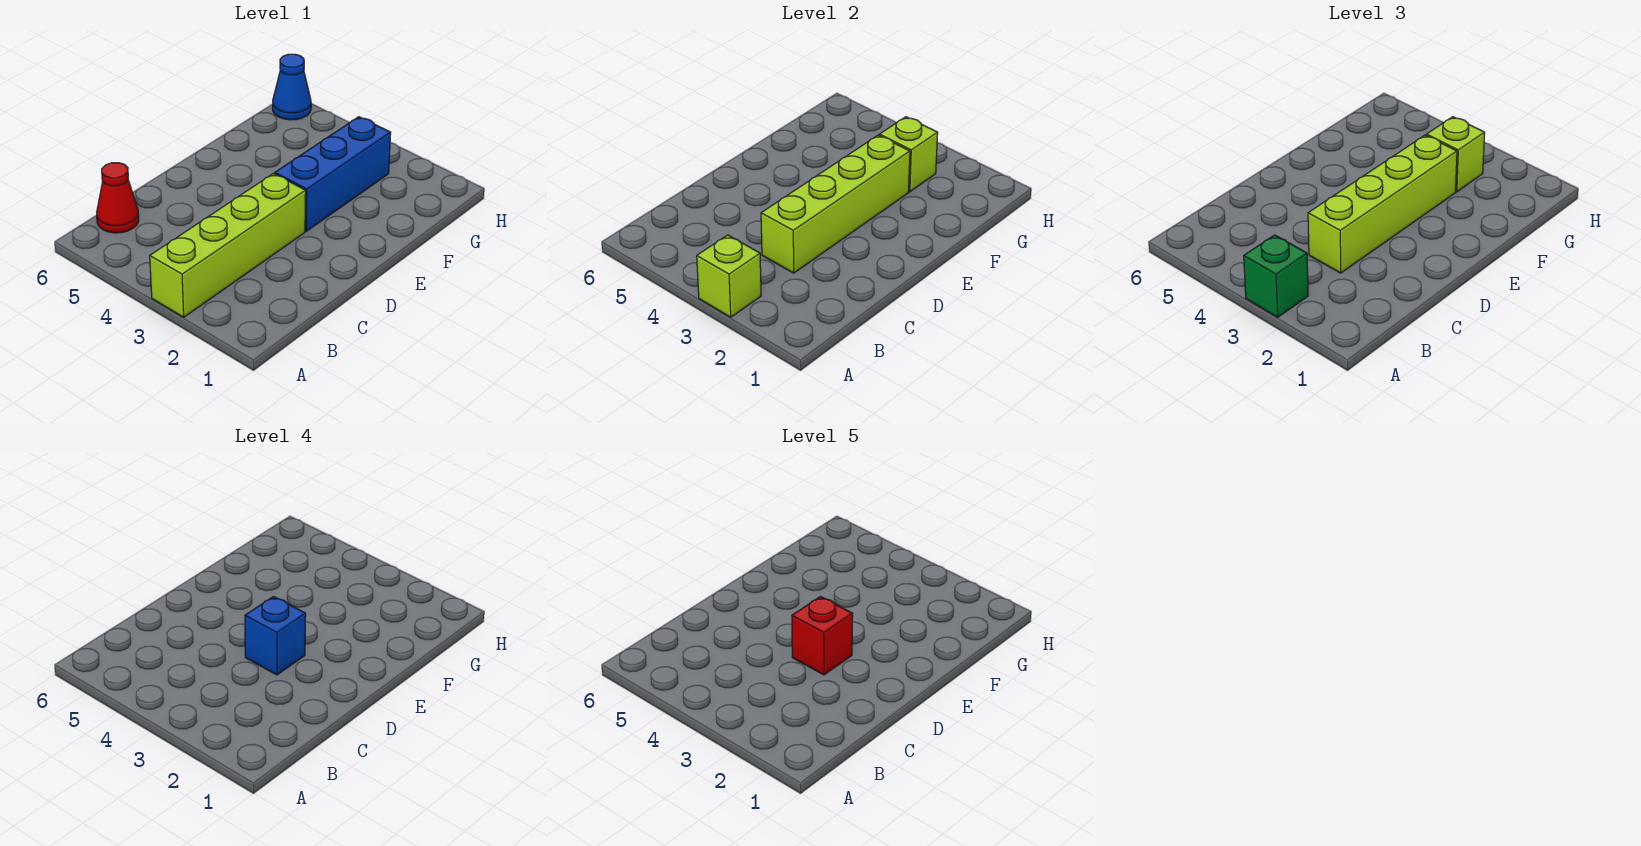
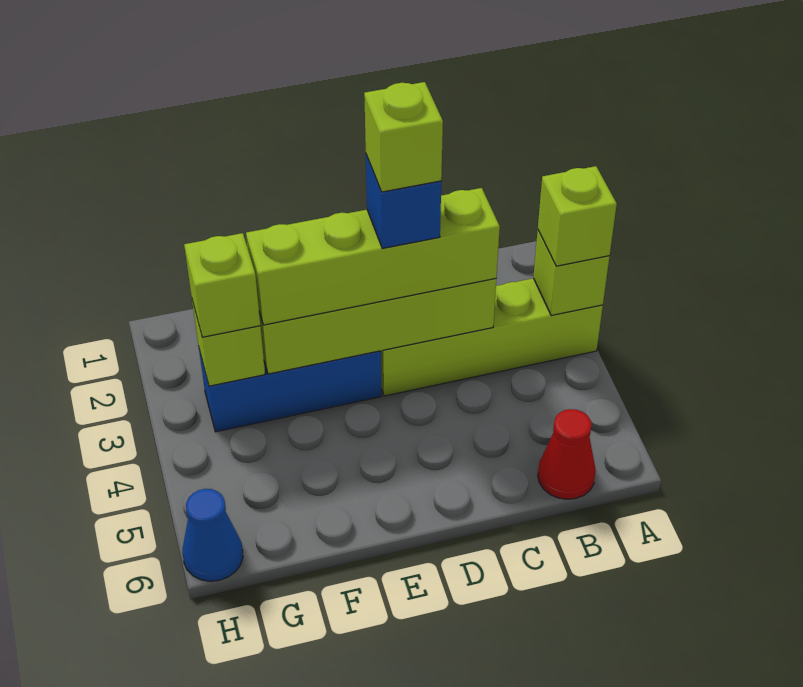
green 1x1 brick [1244,235,1308,317] -> lime 1x1 brick [538,166,617,266]
red 1x1 brick [792,596,853,675] -> lime 1x1 brick [364,82,443,192]

